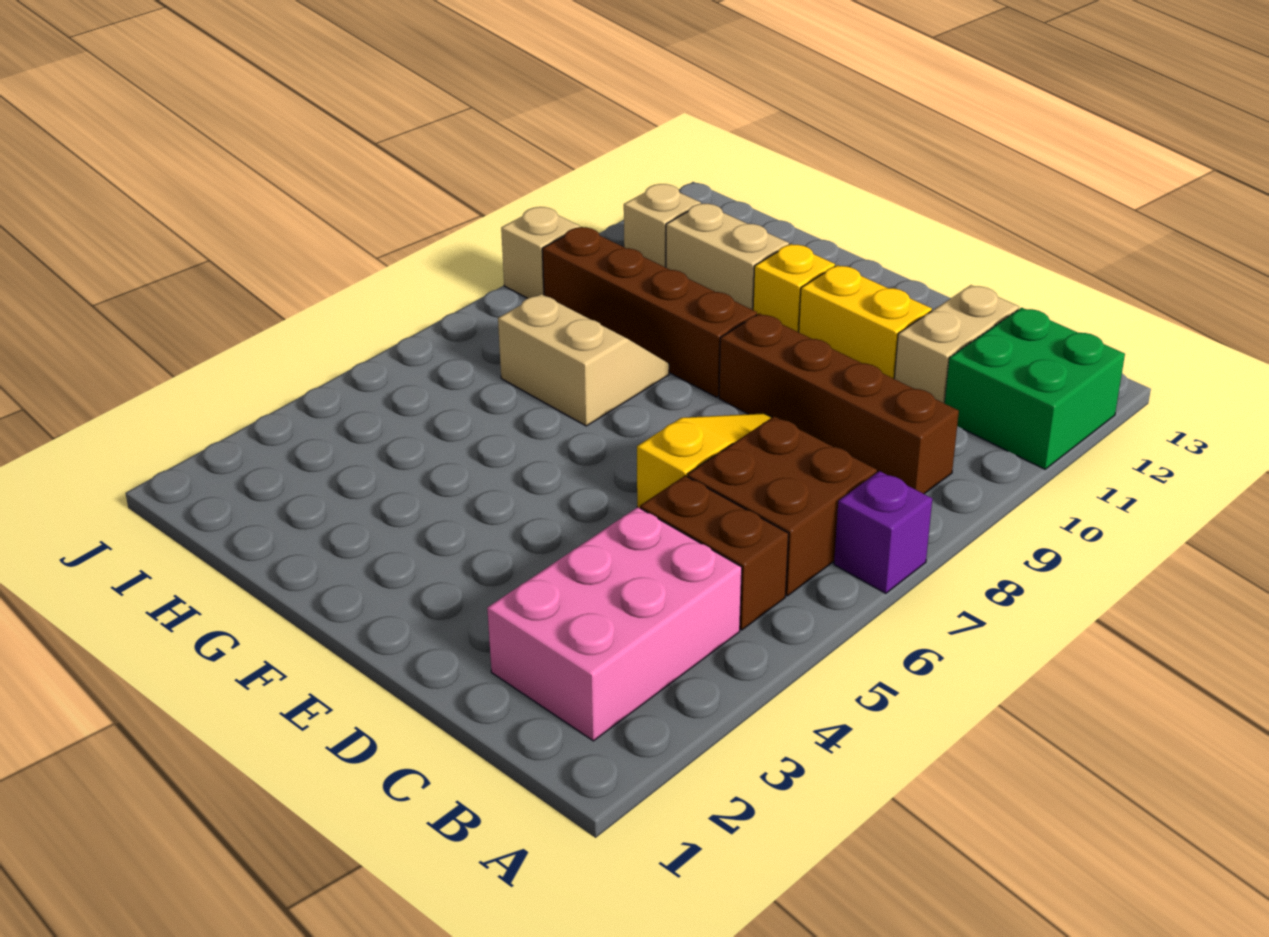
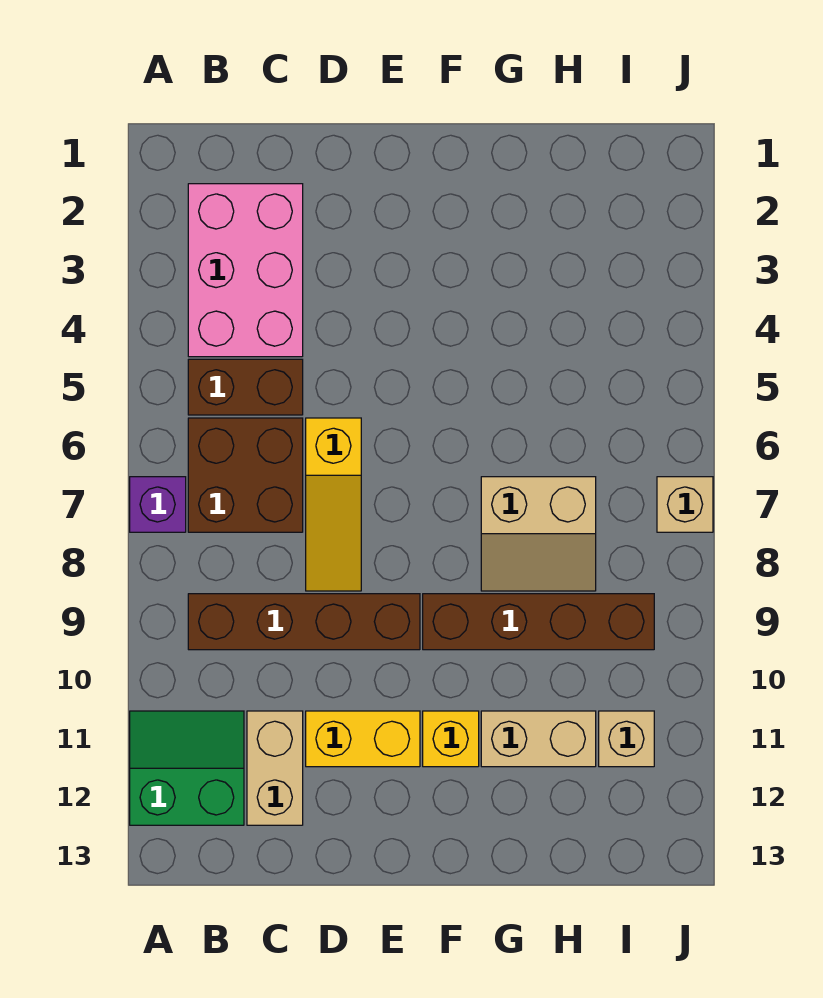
green 2x2 brick [945,308,1125,469] -> green 2x2 slope [130,711,244,825]
tan 1x1 brick [501,207,580,298] -> tan 1x1 brick moved to [657,477,713,532]

